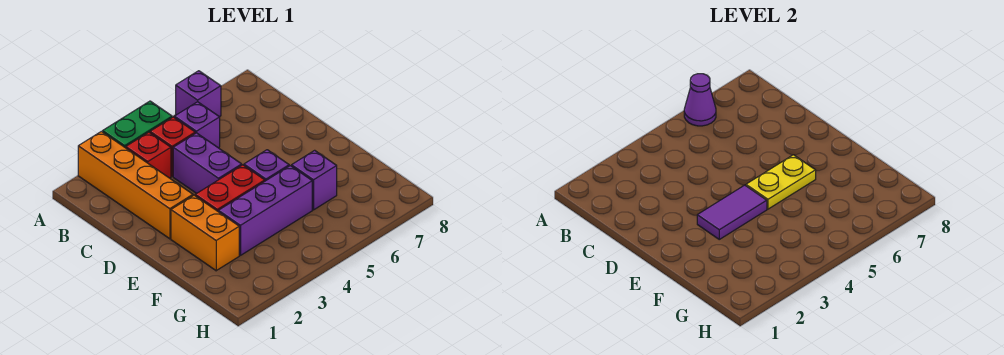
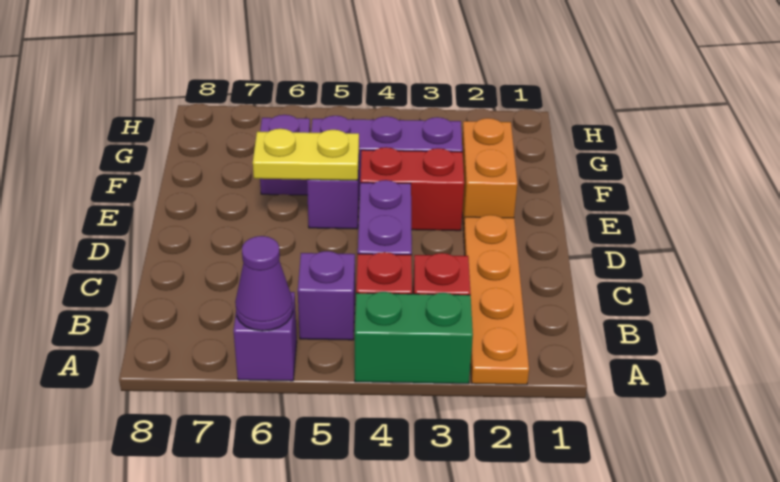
orange 1x4 brick [78,131,193,239] -> orange 1x4 plate [464,215,529,385]
purple 1x2 tile [697,185,767,239] -> none

